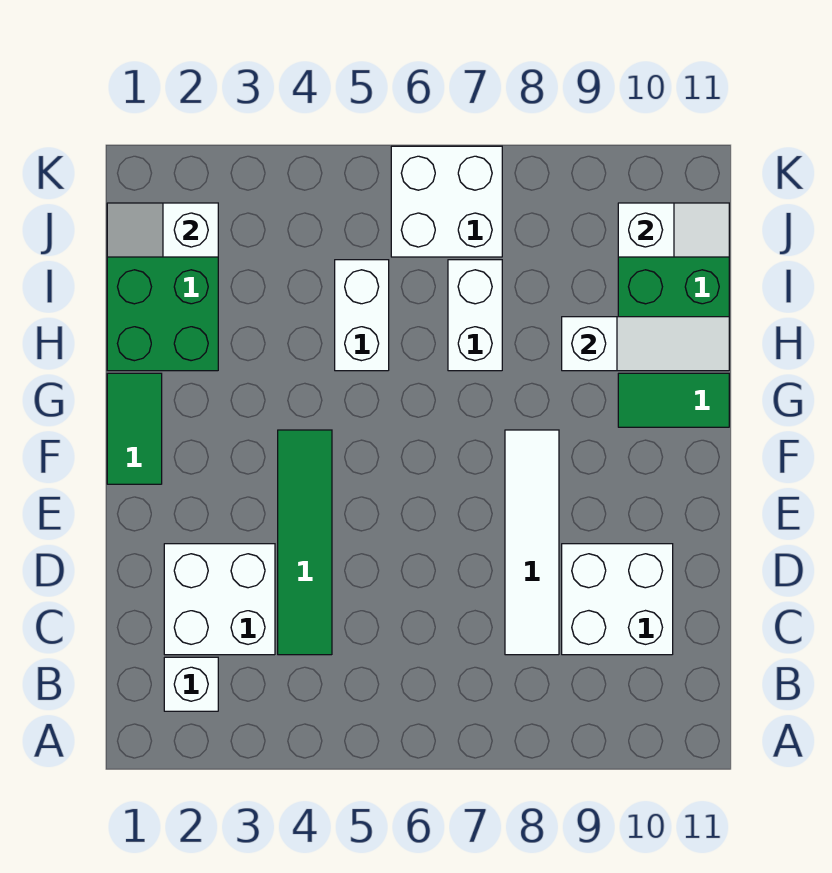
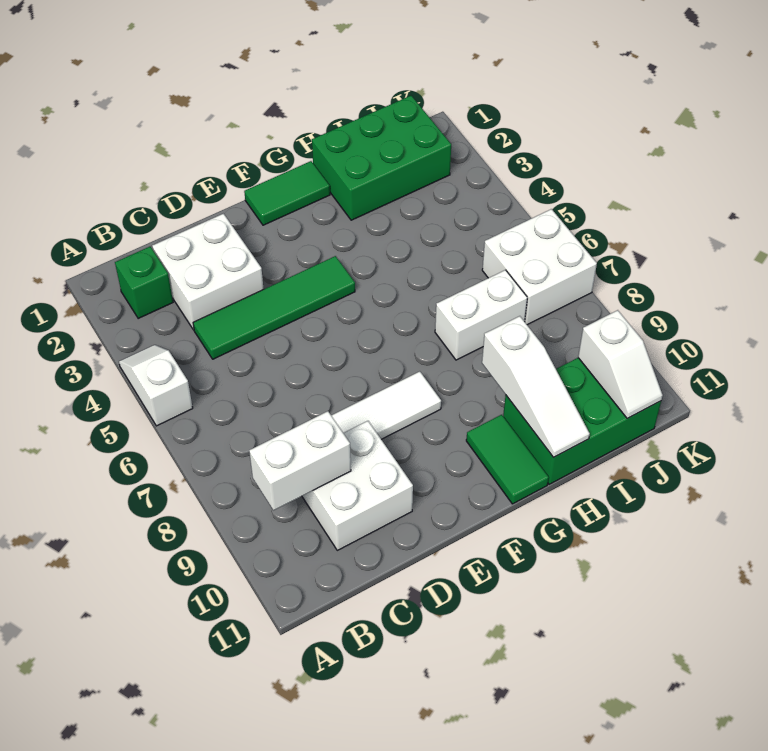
white 1x1 brick [164,657,218,711] -> green 1x1 brick [115,247,173,319]
white 1x2 brick [335,260,389,371] -> white 1x2 brick moved to [249,411,351,510]
white 1x2 slope [107,203,218,257] -> white 1x2 slope moved to [119,345,193,426]

